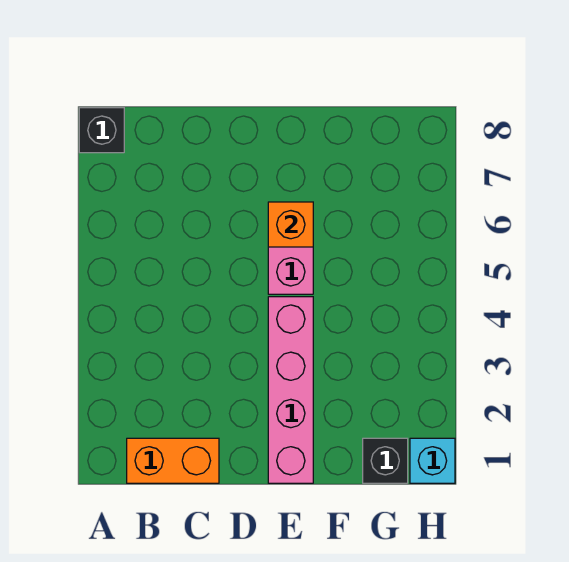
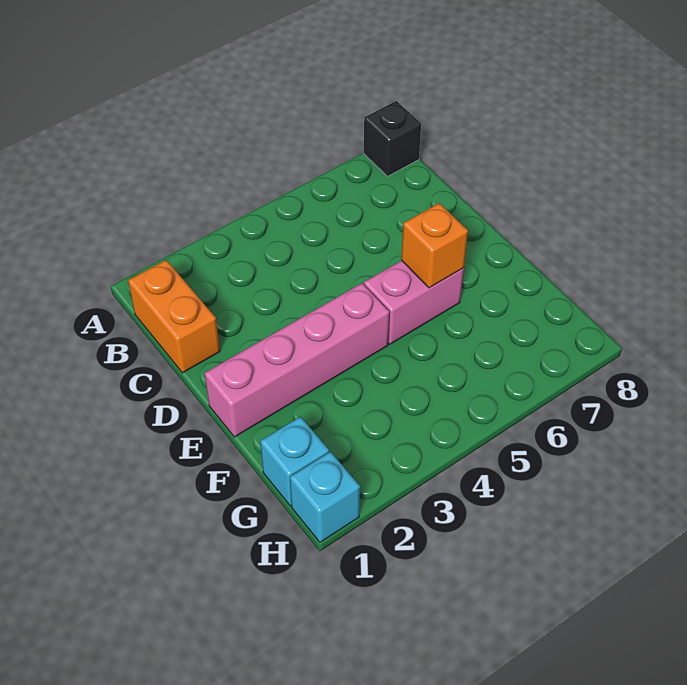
black 1x1 brick [363,438,408,483] -> cyan 1x1 brick [260,417,329,506]

